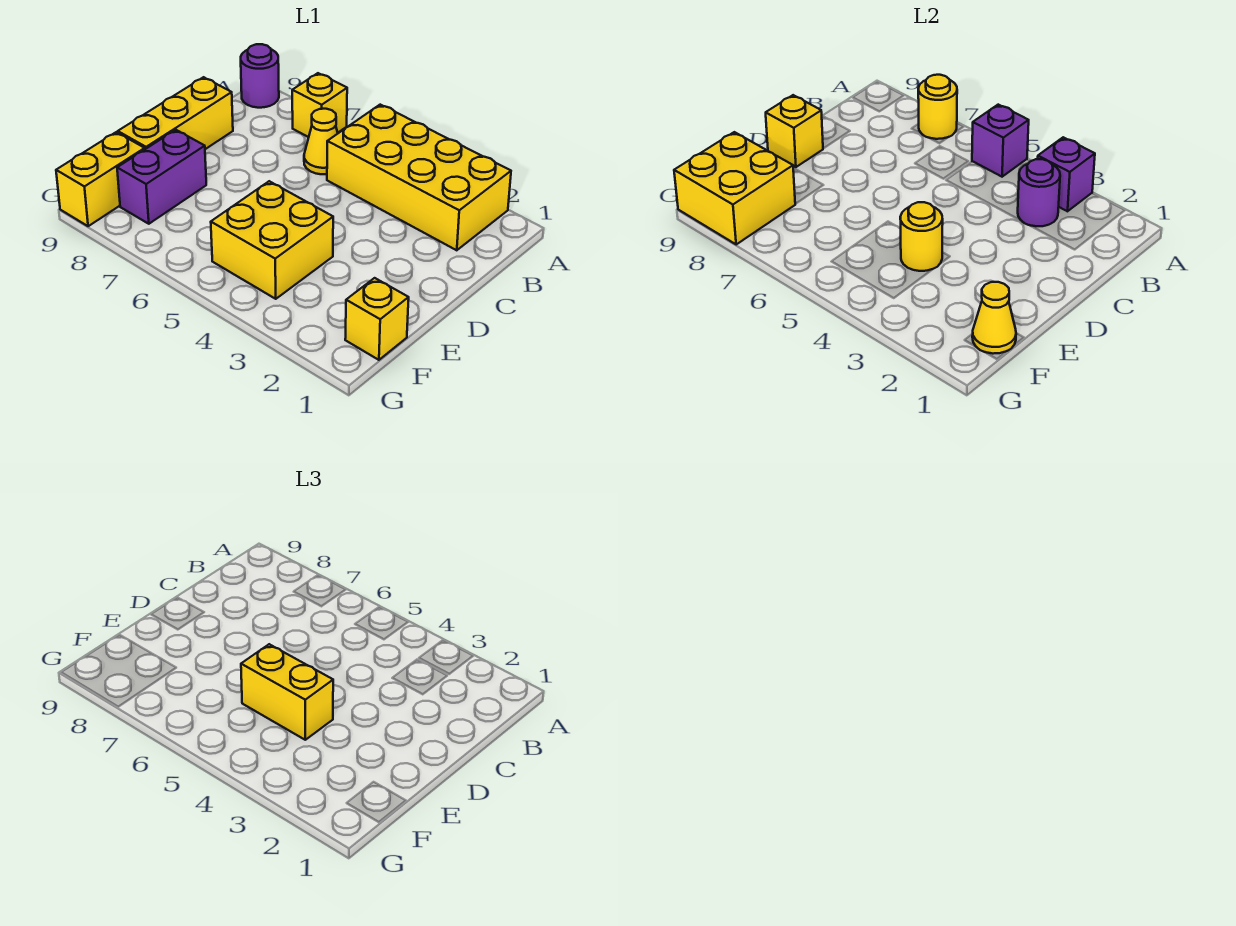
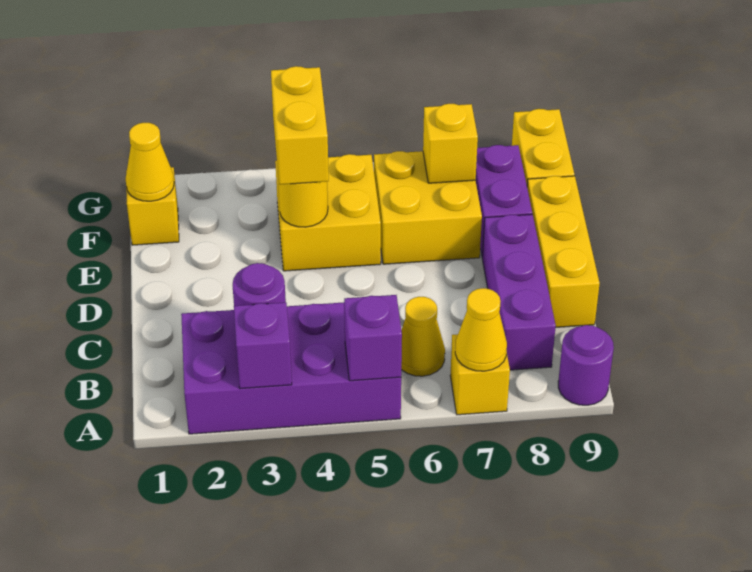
yellow 2x4 brick [327,105,511,250] -> purple 2x4 brick [181,302,401,434]
yellow 1x1 round brick [918,75,957,139] -> yellow 1x1 cone [455,288,507,371]
none -> purple 1x3 brick [482,214,556,370]
yellow 1x1 brick [766,95,823,167] -> yellow 1x1 brick moved to [423,104,478,183]
yellow 1x2 brick [241,644,333,740] -> yellow 1x2 brick turned to [271,66,329,185]
yellow 2x2 brick [674,132,795,244] -> yellow 2x2 brick moved to [374,151,482,264]

